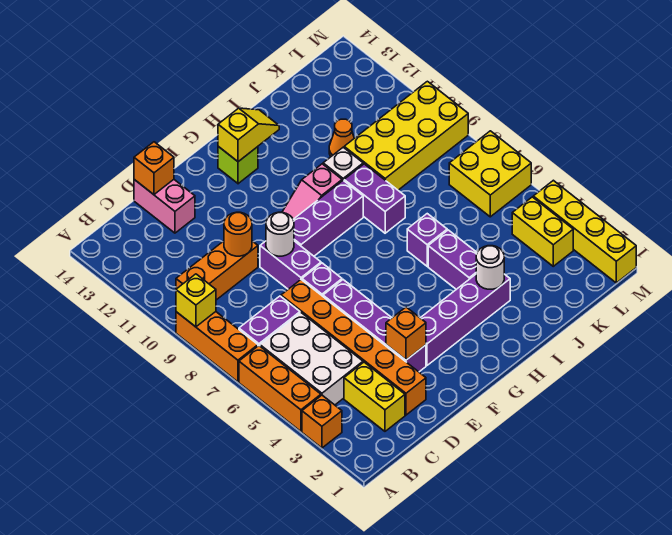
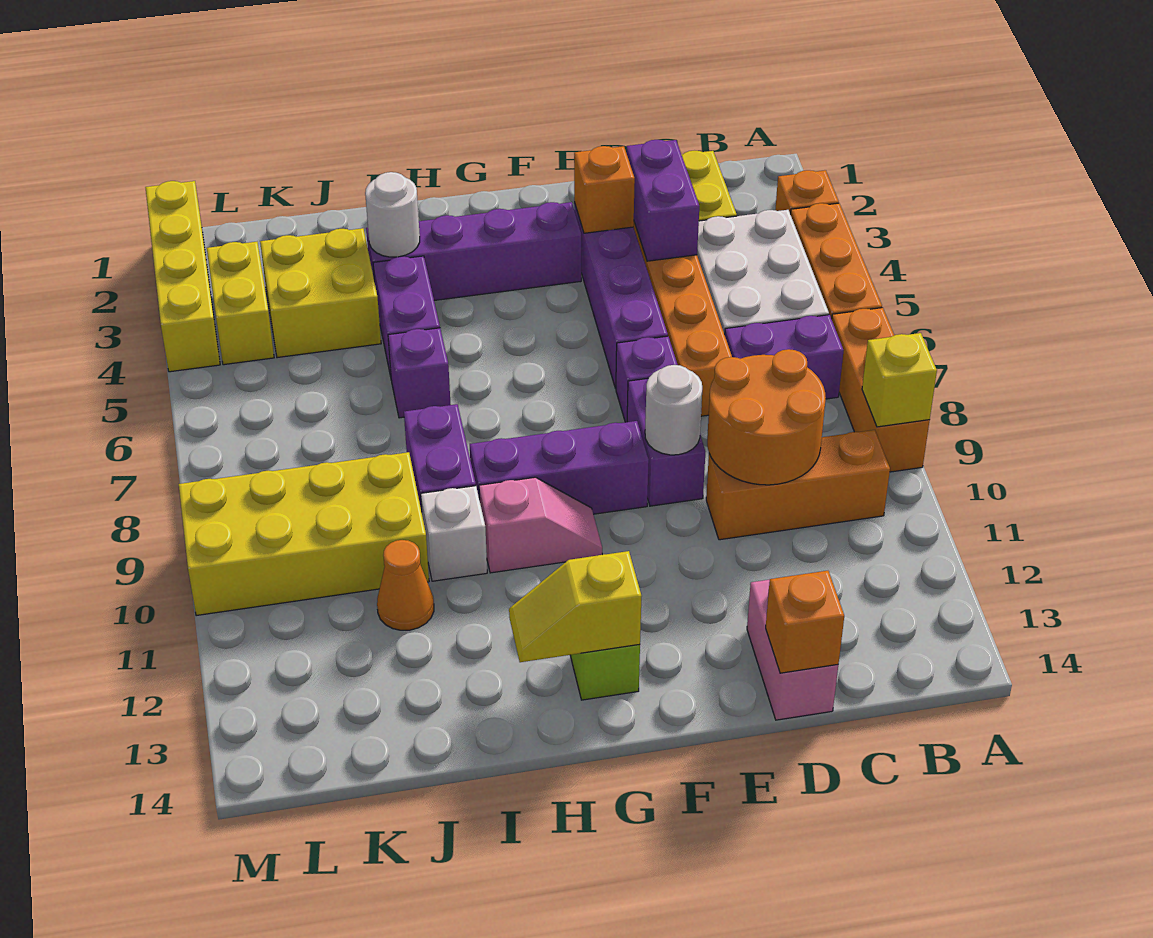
none -> purple 1x2 brick [627,140,699,261]
orange 1x1 round brick [224,212,252,256] -> orange 2x2 round brick [707,349,826,485]
yellow 2x2 brick [449,131,531,217] -> yellow 2x2 brick moved to [260,228,381,358]

